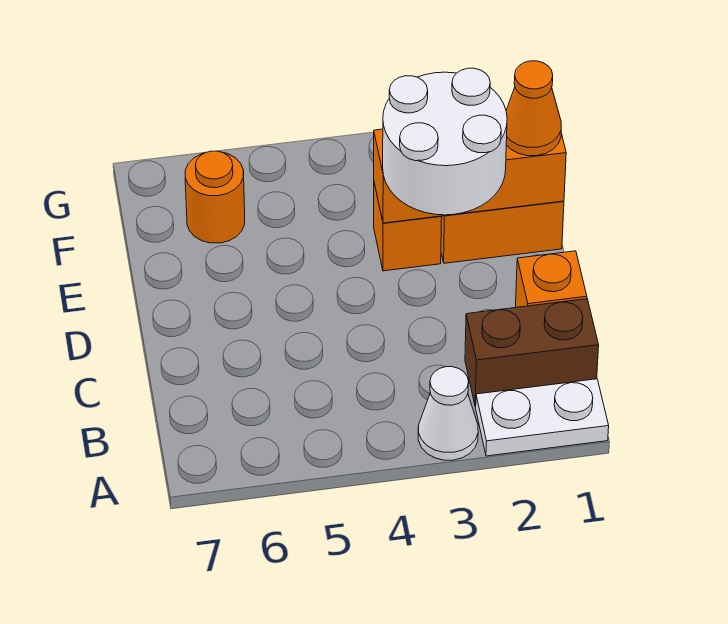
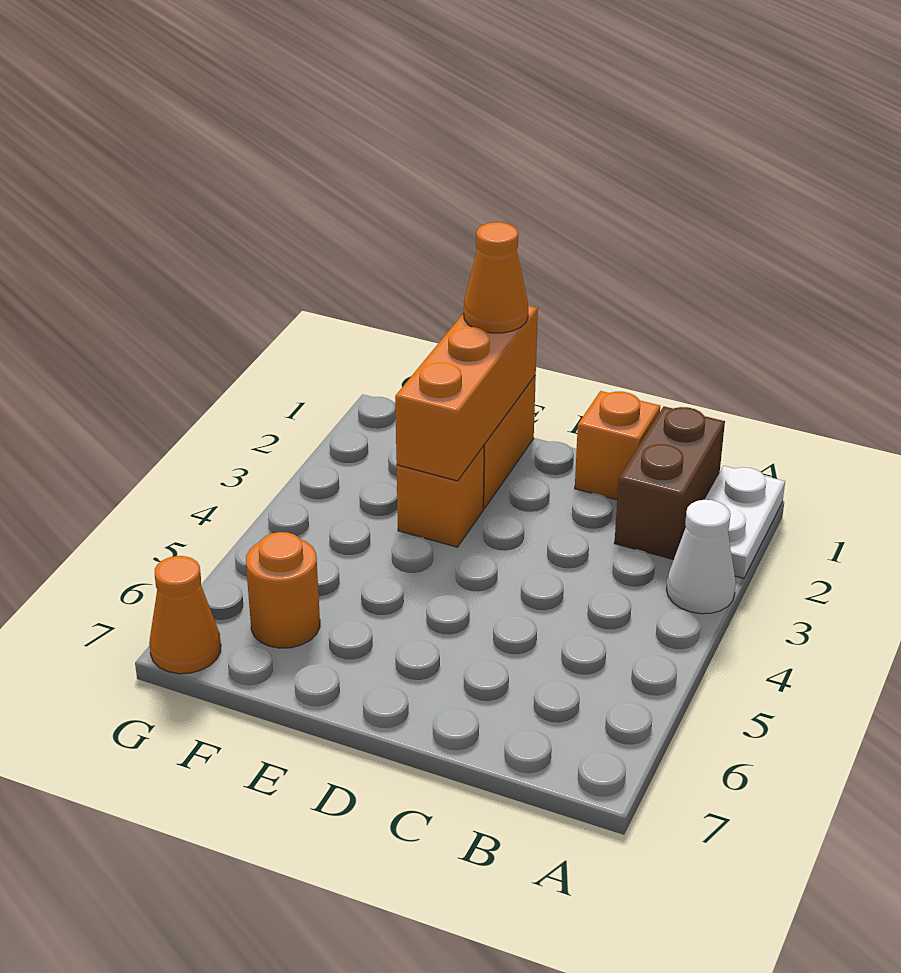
white 2x2 round brick [383,68,507,215] -> none
none -> orange 1x1 cone [149,556,221,674]

